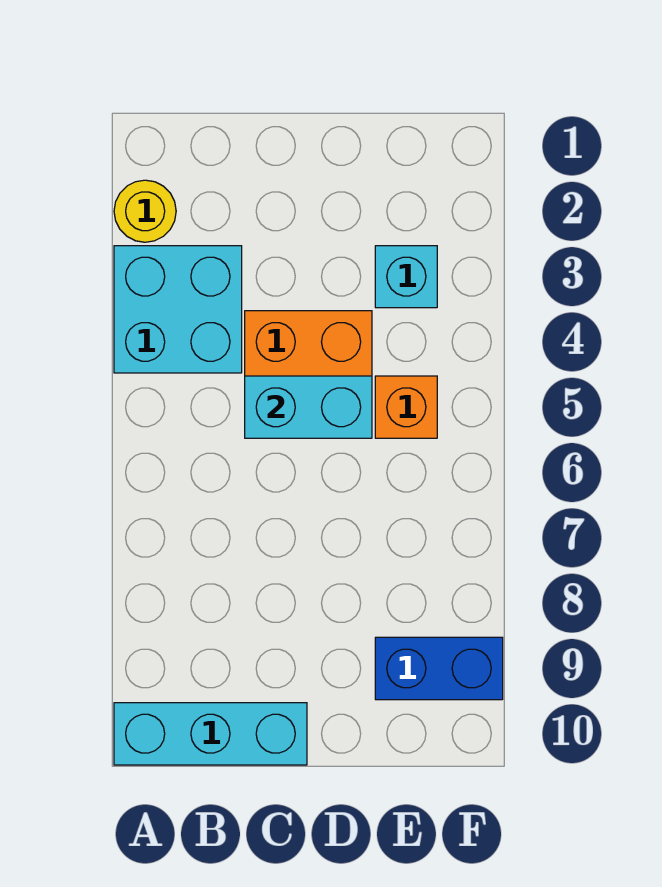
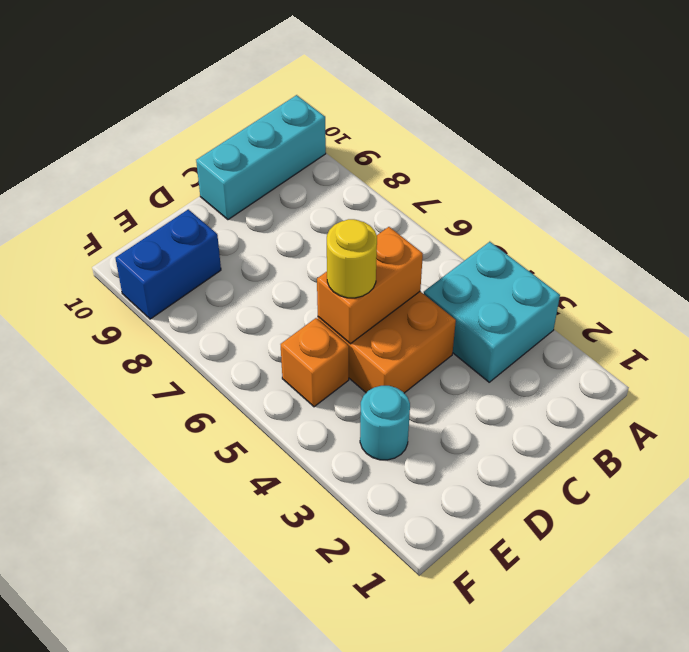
yellow 1x1 round brick [114,180,176,242] -> yellow 1x1 round brick moved to [327,219,377,298]
cyan 1x2 brick [245,376,372,438] -> orange 1x2 brick [317,227,423,344]
cyan 1x1 brick [375,246,437,308] -> cyan 1x1 round brick [360,386,410,460]

